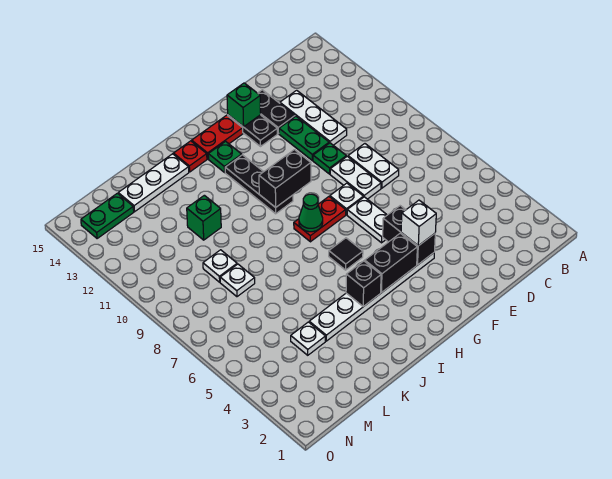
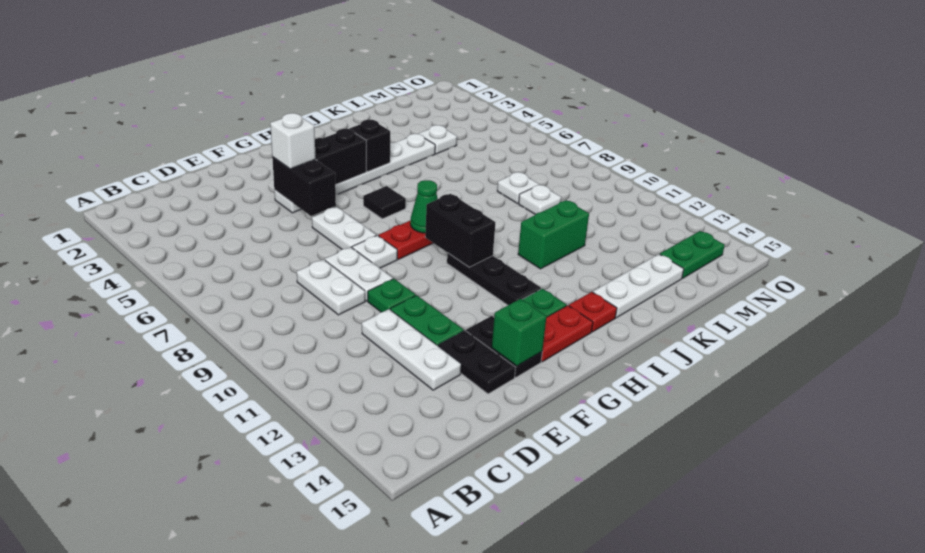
black 1x2 brick [259,150,311,207] -> black 1x2 brick turned to [425,194,496,267]
green 1x1 brick [187,195,221,240] -> green 1x2 brick [518,200,589,269]

